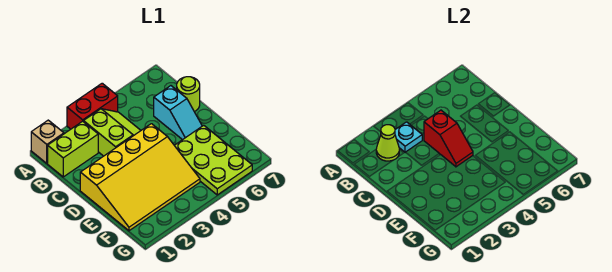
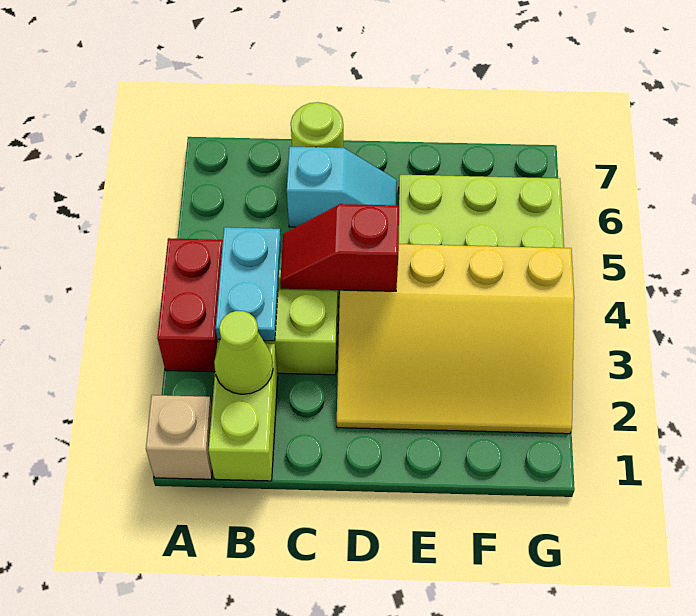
cyan 1x1 plate [395,122,422,152] -> cyan 1x2 plate [216,227,281,341]
red 1x2 slope [424,110,473,167] -> red 1x2 slope turned to [280,204,399,291]
yellow 3x4 slope [80,124,200,231] -> yellow 3x4 slope turned to [337,244,574,434]

